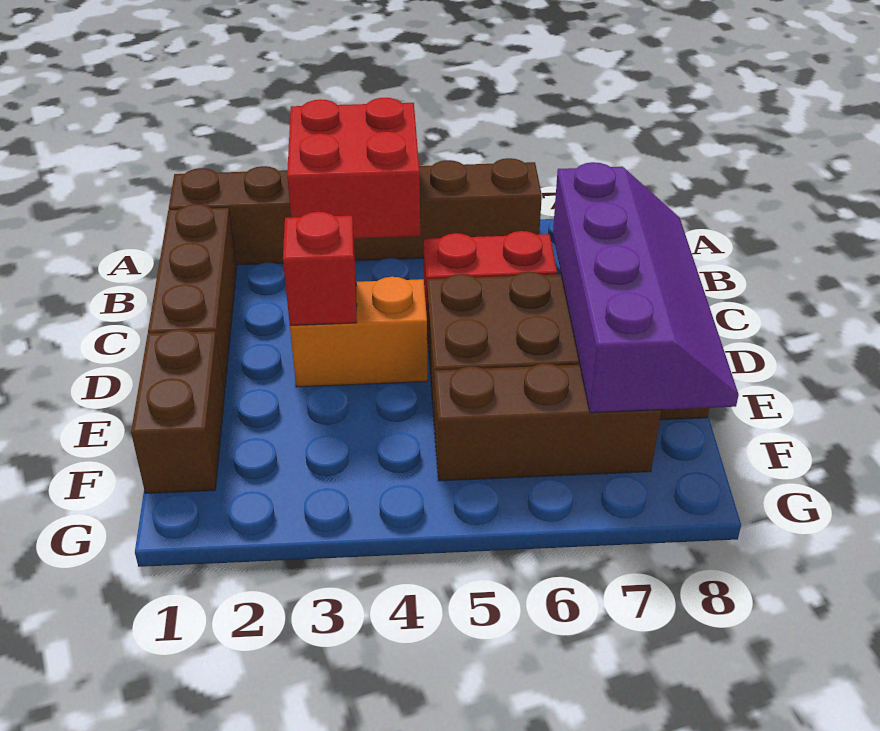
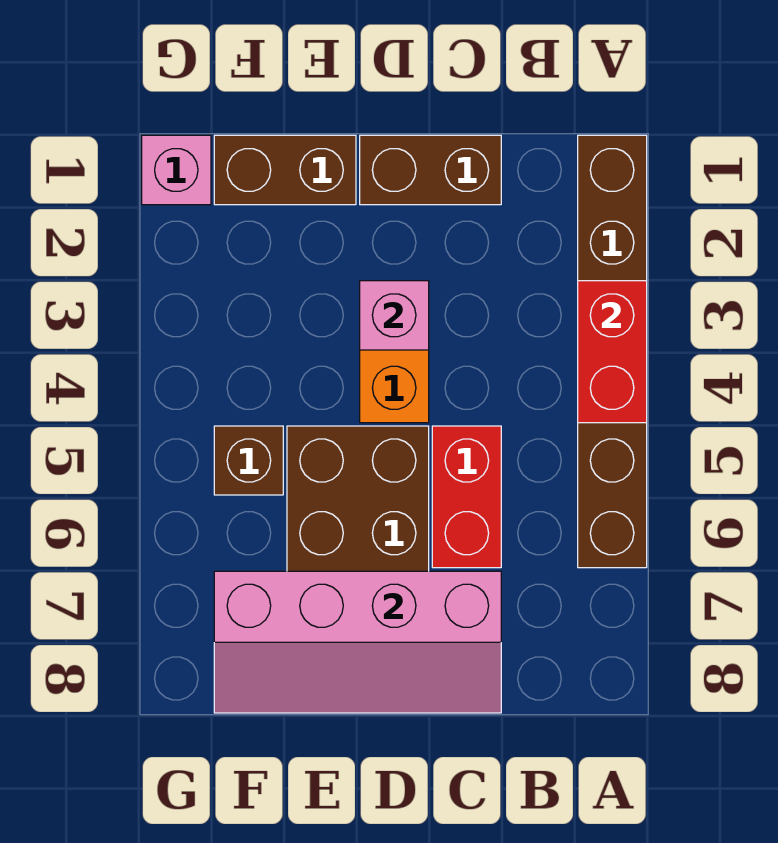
red 2x2 brick [287,98,420,239] -> red 1x2 brick [578,281,647,423]
brown 1x3 brick [148,204,237,390] -> brown 1x2 brick [360,135,501,205]
purple 2x4 slope [553,162,739,413] -> pink 2x4 slope [214,571,501,713]
red 1x1 brick [283,212,357,325] -> pink 1x1 brick [360,281,429,350]
brown 1x3 brick [434,363,661,481] -> brown 1x1 brick [214,426,283,495]
none -> pink 1x1 brick [142,135,211,205]

